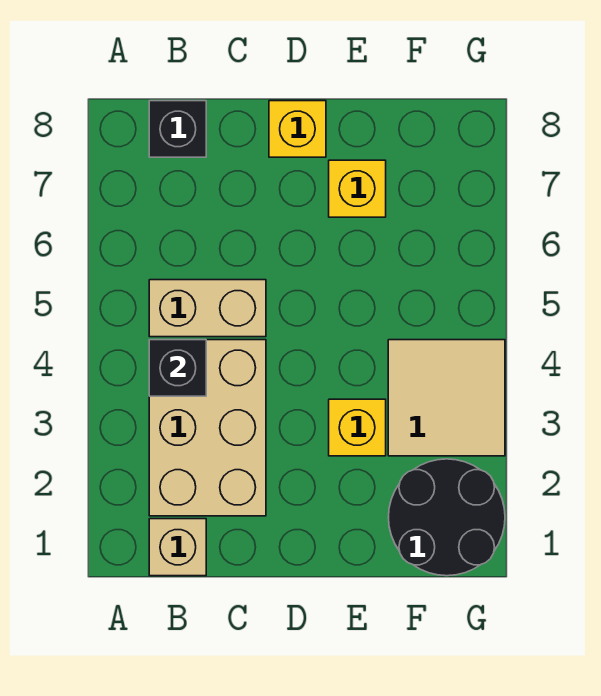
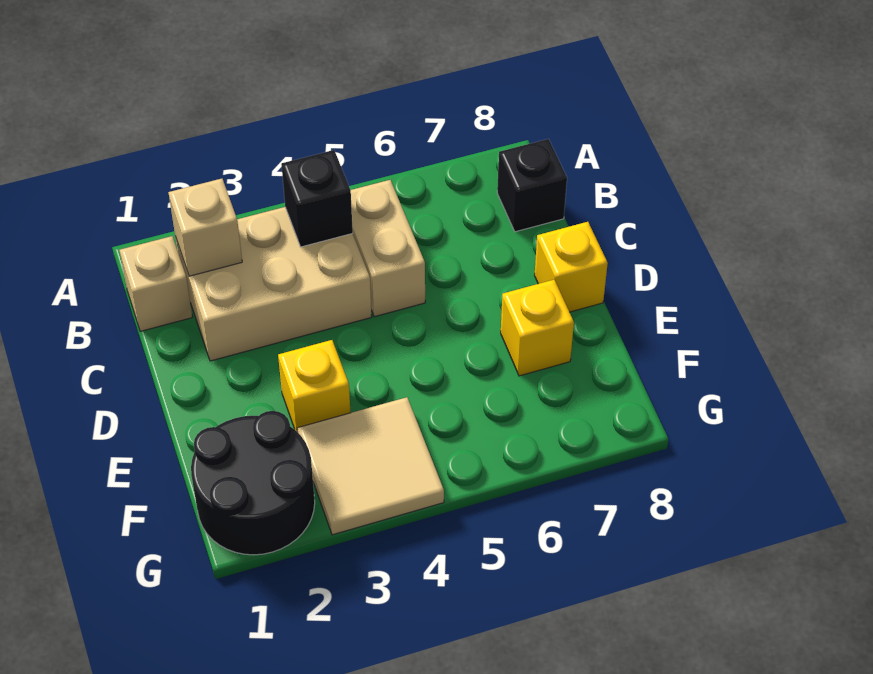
none -> tan 1x1 brick [168,179,242,276]

